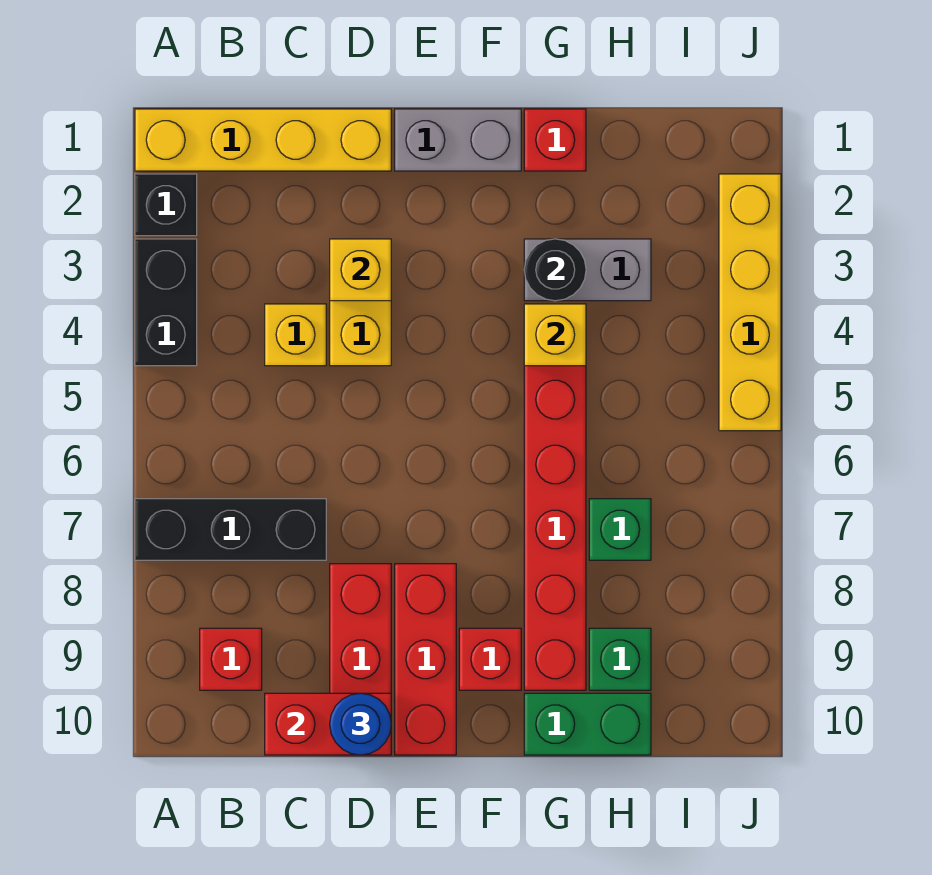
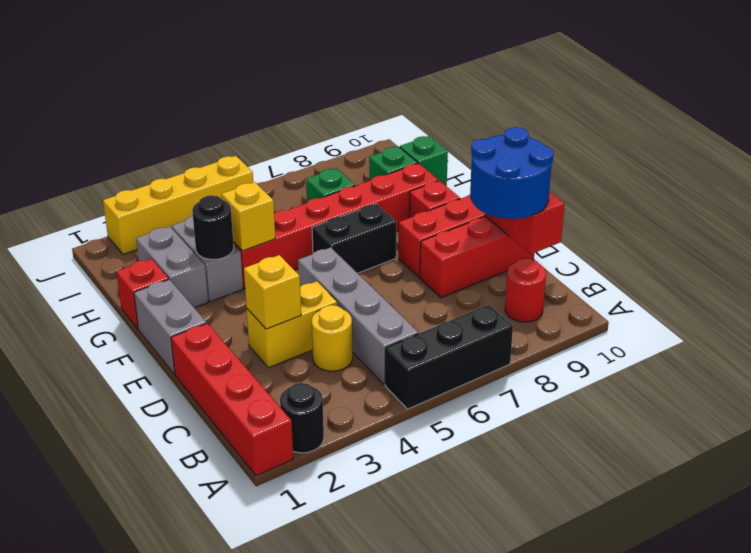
yellow 1x4 brick [135,109,391,171] -> red 1x4 brick [171,323,293,476]
black 1x1 brick [135,174,197,236] -> black 1x1 round brick [280,383,324,453]
black 1x2 brick [135,239,197,366] -> black 1x2 brick moved to [312,204,396,273]
black 1x3 brick [135,499,326,560] -> black 1x3 brick turned to [385,305,513,409]
none -> grey 1x4 brick [298,247,419,385]
red 1x1 brick [200,628,262,690] -> red 1x1 round brick [505,258,546,322]
yellow 1x1 brick [265,304,326,366] -> yellow 1x1 round brick [312,305,352,371]
blue 1x1 round brick [330,693,391,755] -> blue 2x2 round brick [470,127,554,219]
none -> grey 1x2 brick [136,226,208,308]
green 1x2 brick [524,693,651,755] -> green 1x1 brick [400,136,448,186]

